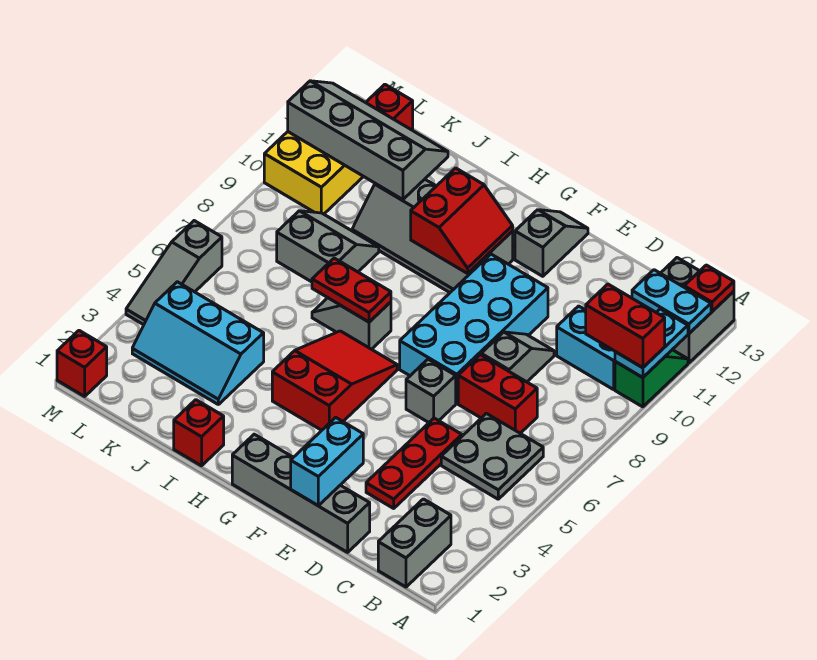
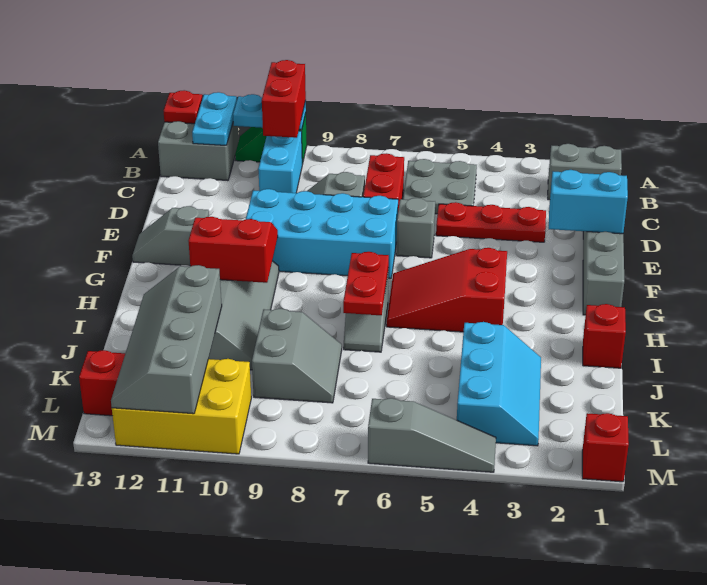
grey 2x2 slope [277,211,379,282] -> grey 2x2 slope turned to [252,309,342,403]

